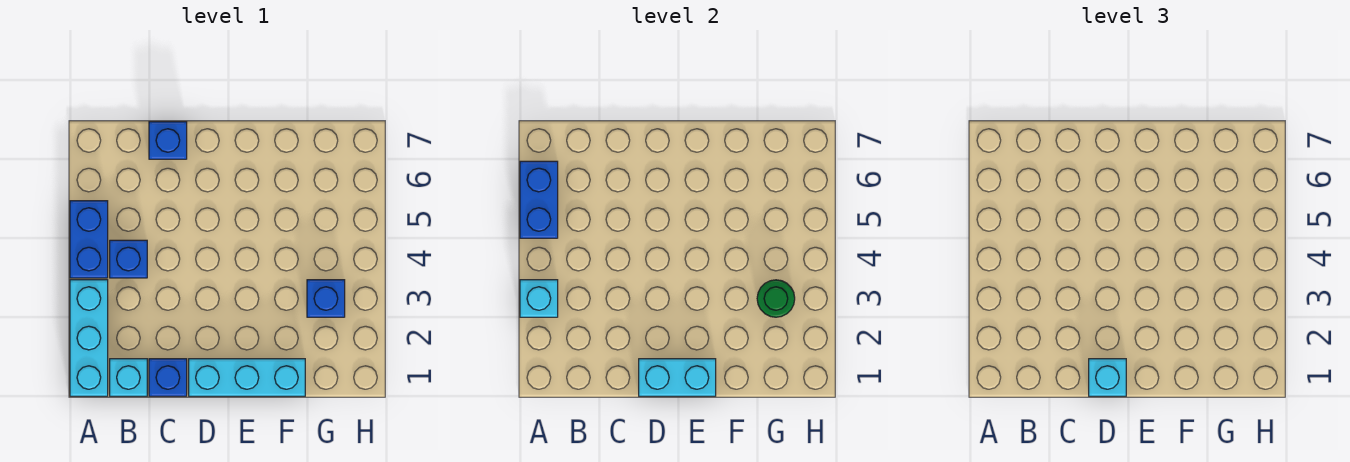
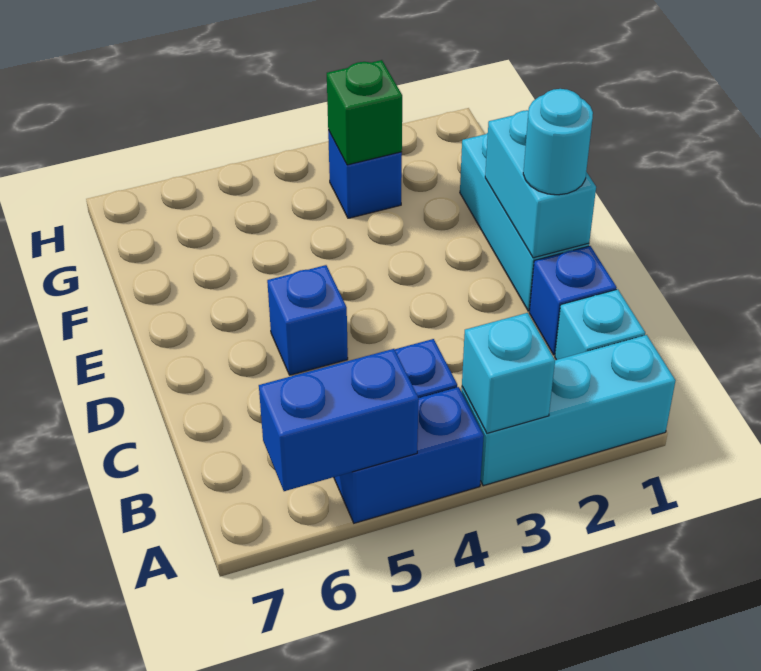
blue 1x1 brick [149,122,187,159] -> blue 1x1 brick moved to [267,265,348,375]
cyan 1x1 brick [1089,359,1126,396] -> cyan 1x1 round brick [523,89,593,195]
green 1x1 round brick [757,280,795,317] -> green 1x1 brick [327,60,402,165]

